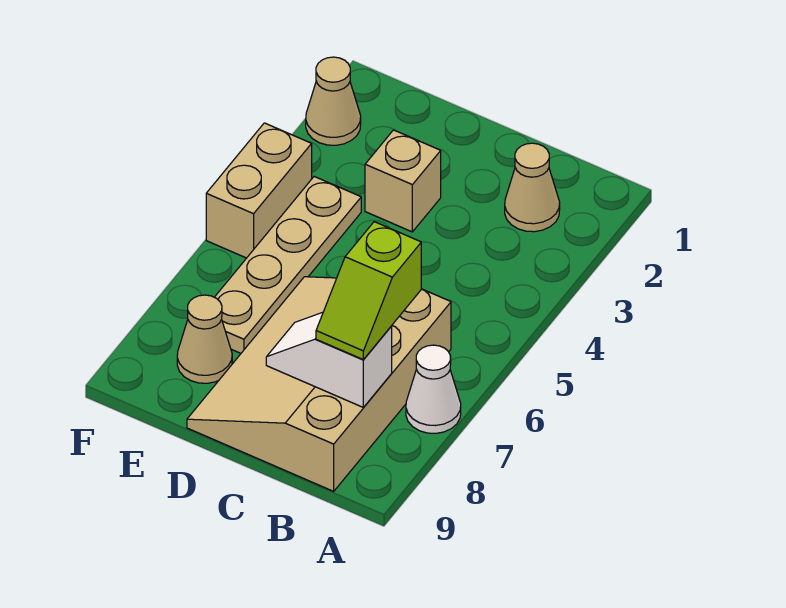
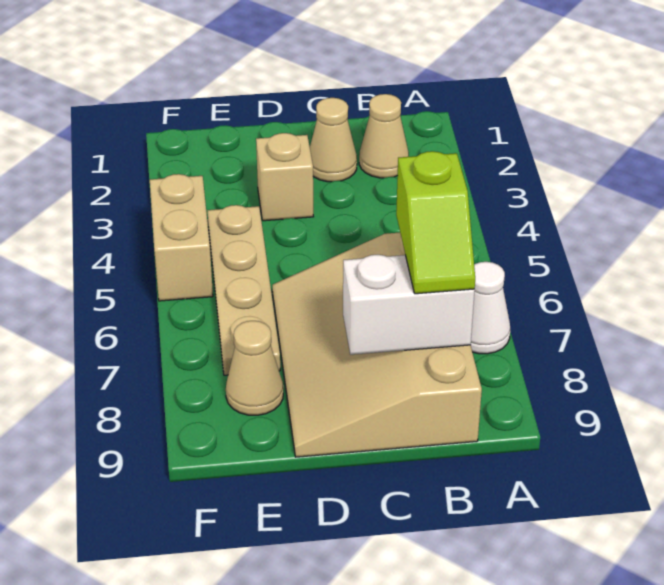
white 1x2 slope [266,312,392,408] -> white 1x2 brick [343,255,475,355]
tan 1x1 cone [306,57,361,145] -> tan 1x1 cone moved to [310,98,357,182]

